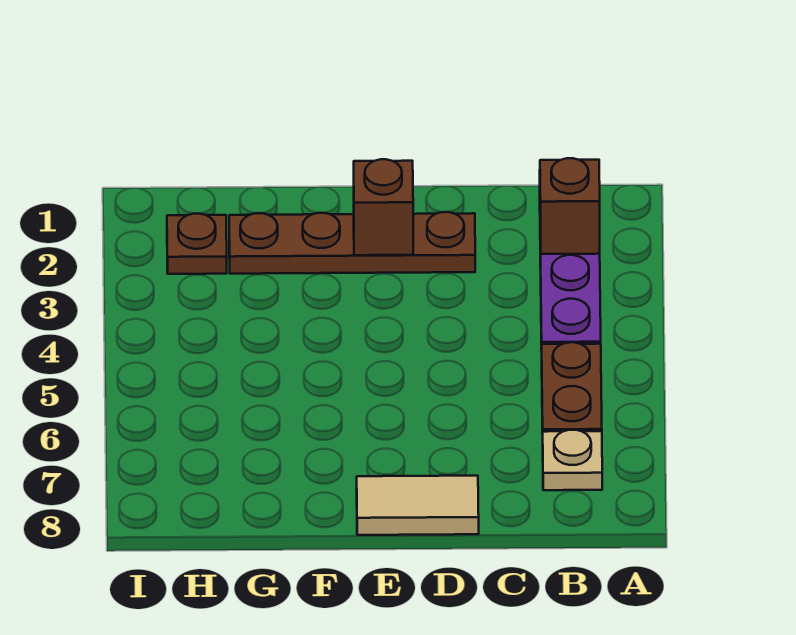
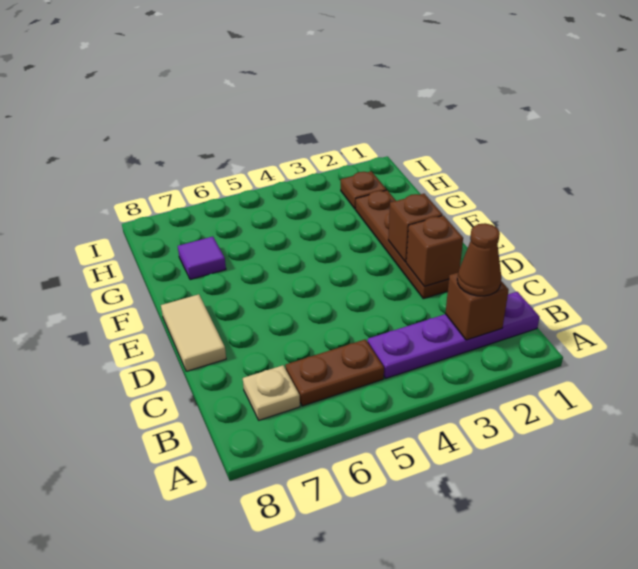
none -> brown 1x1 cone [457,223,502,296]
none -> brown 1x1 brick [406,216,463,286]
none -> purple 1x1 tile [178,237,226,280]

